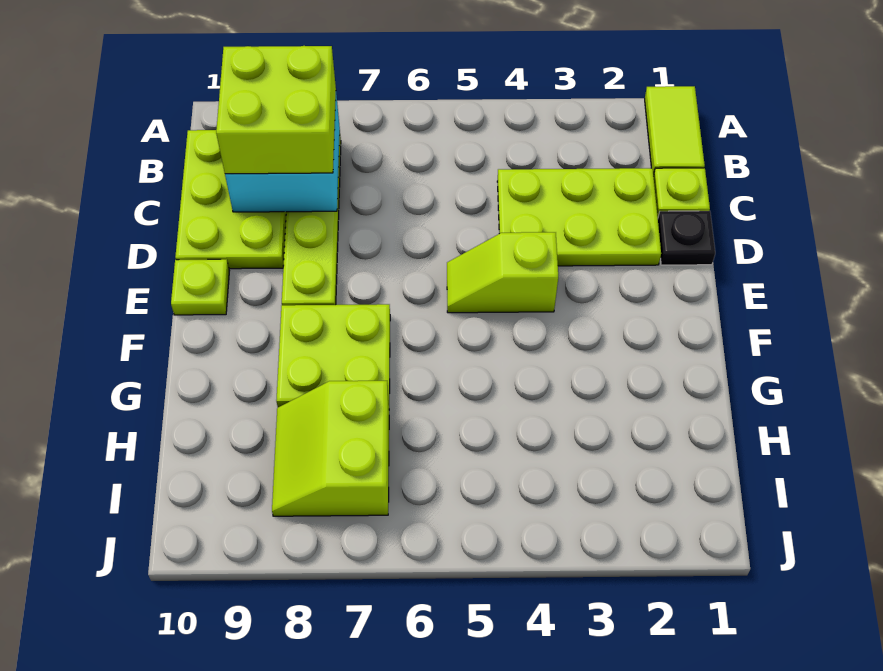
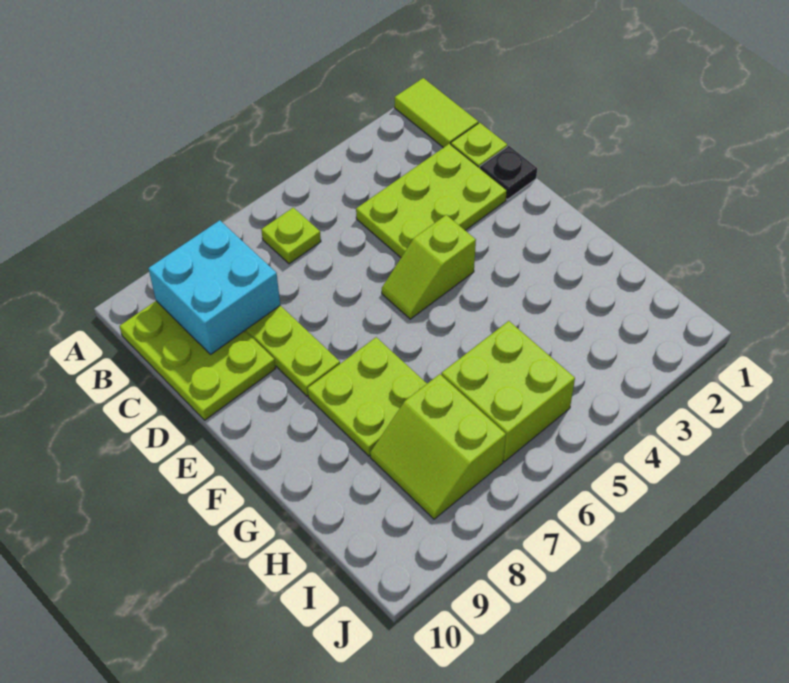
lime 2x2 brick [216,46,336,174] -> lime 2x2 brick moved to [441,321,575,462]
lime 1x1 plate [171,259,229,315] -> lime 1x1 plate moved to [261,208,321,264]

